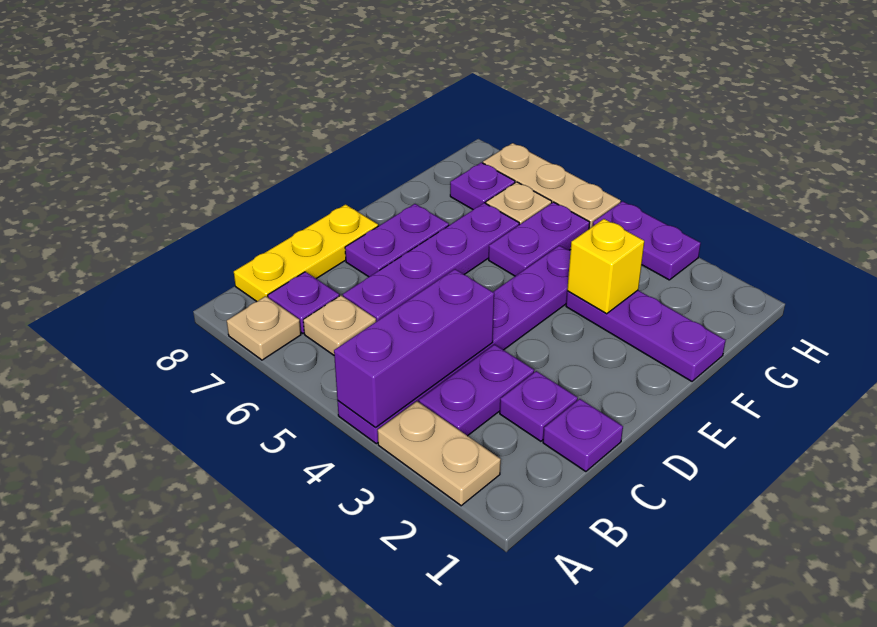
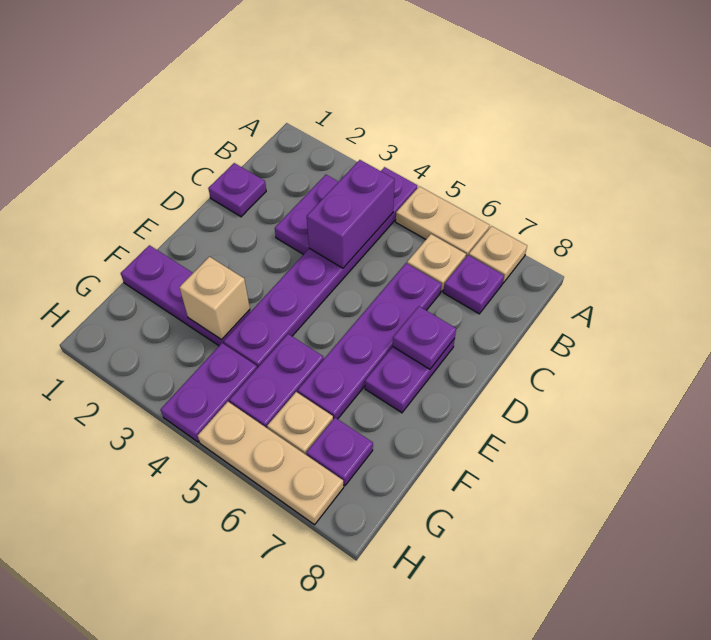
tan 1x2 plate [378,401,501,506] -> tan 1x2 plate moved to [396,186,490,256]
purple 1x3 brick [334,269,494,427] -> purple 1x2 brick [307,160,395,268]
yellow 1x3 plate [234,205,378,301] -> none
purple 1x1 plate [500,371,578,441] -> purple 1x1 plate moved to [393,306,456,369]
yellow 1x1 brick [567,219,644,314] -> tan 1x1 brick [179,257,250,340]
purple 1x2 plate [593,201,701,280] -> purple 1x2 plate turned to [161,343,257,442]

